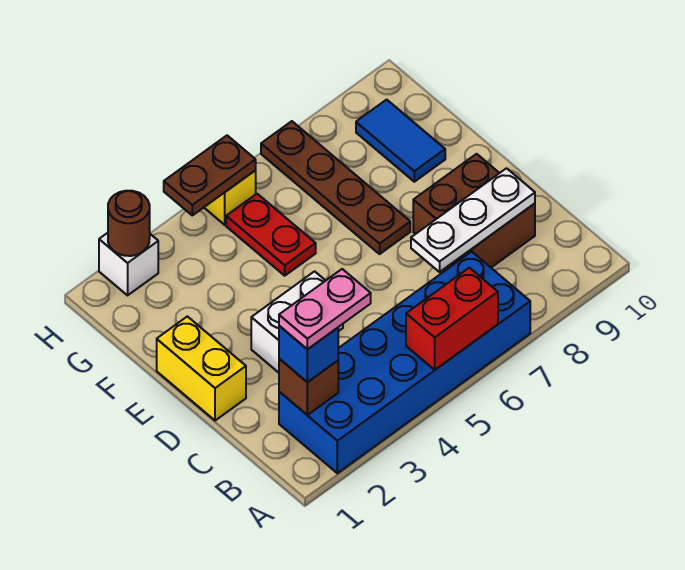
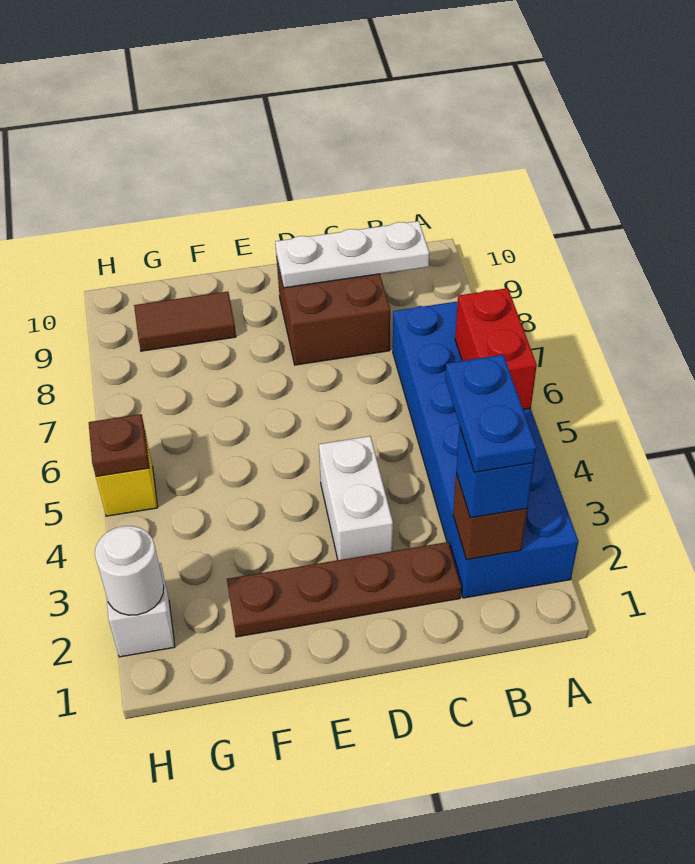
pink 1x2 plate [279,269,371,349] -> blue 1x2 plate [445,355,536,472]
white 1x3 plate [411,168,535,272] -> white 1x3 plate turned to [275,221,429,288]
yellow 1x2 brick [157,316,246,421] -> none
brown 1x4 plate [261,121,410,254] -> brown 1x4 plate moved to [227,542,461,637]
red 1x2 plate [226,194,316,276] -> none
blue 1x2 tile [356,100,445,182] -> brown 1x2 tile [134,292,236,351]
brown 1x1 round brick [108,191,150,256] -> white 1x1 round brick [95,526,164,615]
brown 1x2 plate [164,135,256,215] -> brown 1x1 plate [89,414,149,476]

